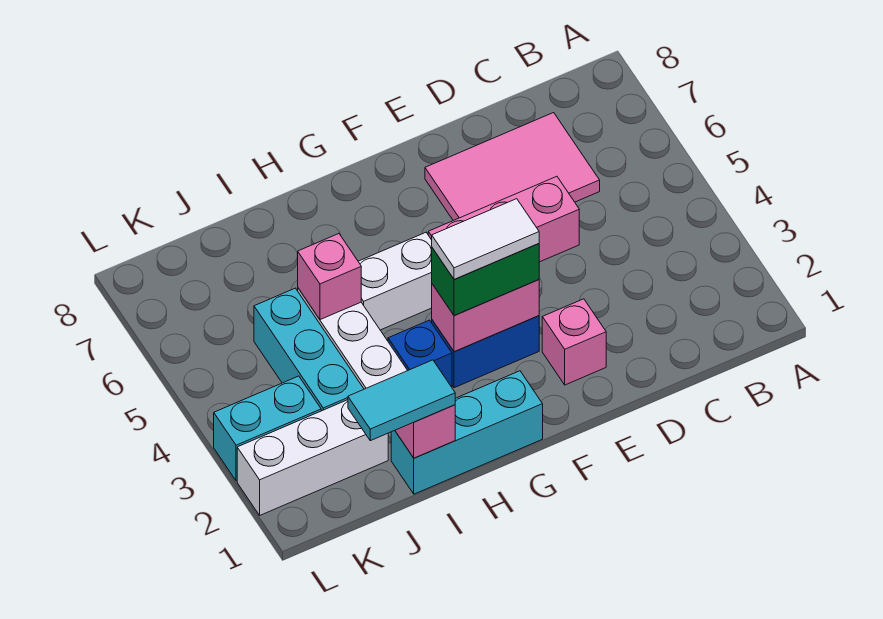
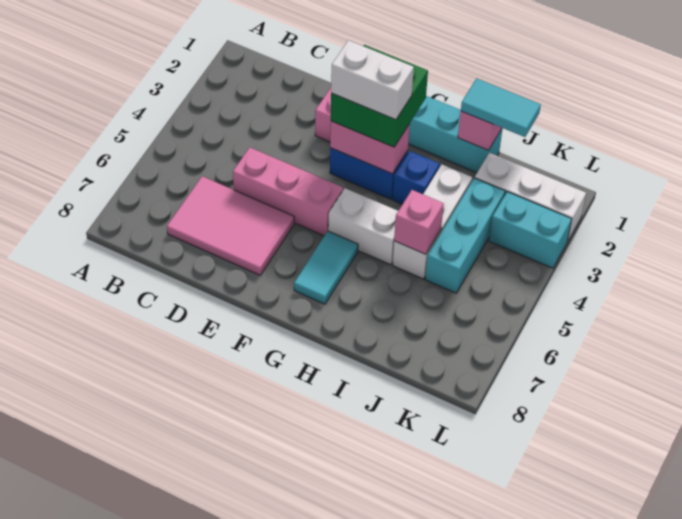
green 1x2 brick [432,244,539,316] -> green 2x2 brick [331,45,428,147]
white 1x2 tile [432,199,539,280] -> white 1x2 brick [331,40,414,120]
none -> cyan 1x2 tile [294,231,358,304]

